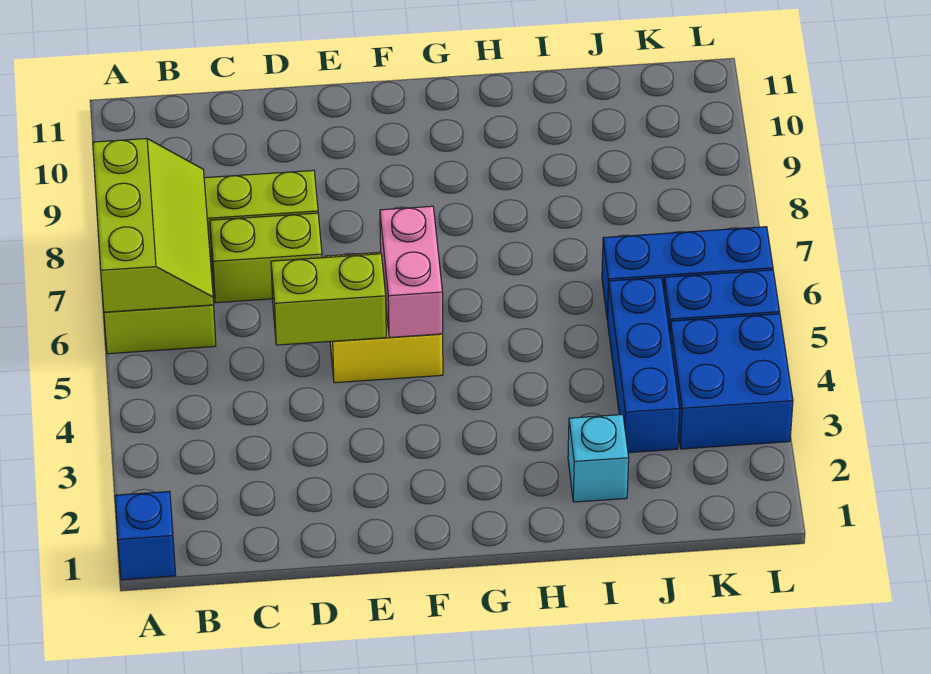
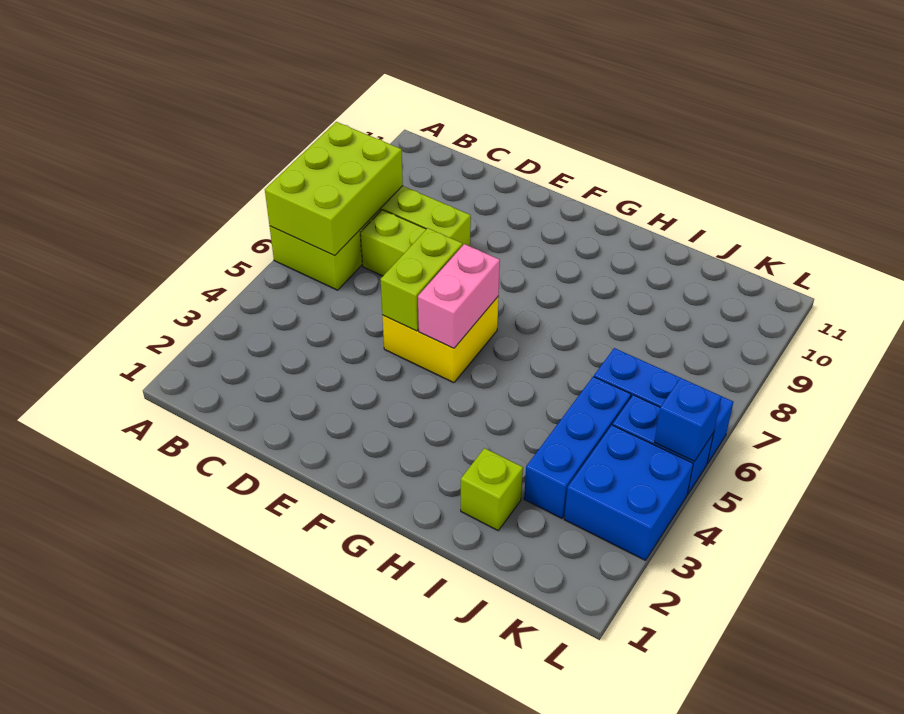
blue 1x1 brick [115,491,176,580] -> blue 1x1 brick moved to [654,378,722,462]
lime 2x3 slope [93,139,214,312] -> lime 2x3 brick [265,122,403,256]
lime 1x2 brick [271,254,386,345] -> lime 1x2 brick turned to [381,228,462,331]
cyan 1x1 brick [568,415,629,502] -> lime 1x1 brick [461,448,523,530]

